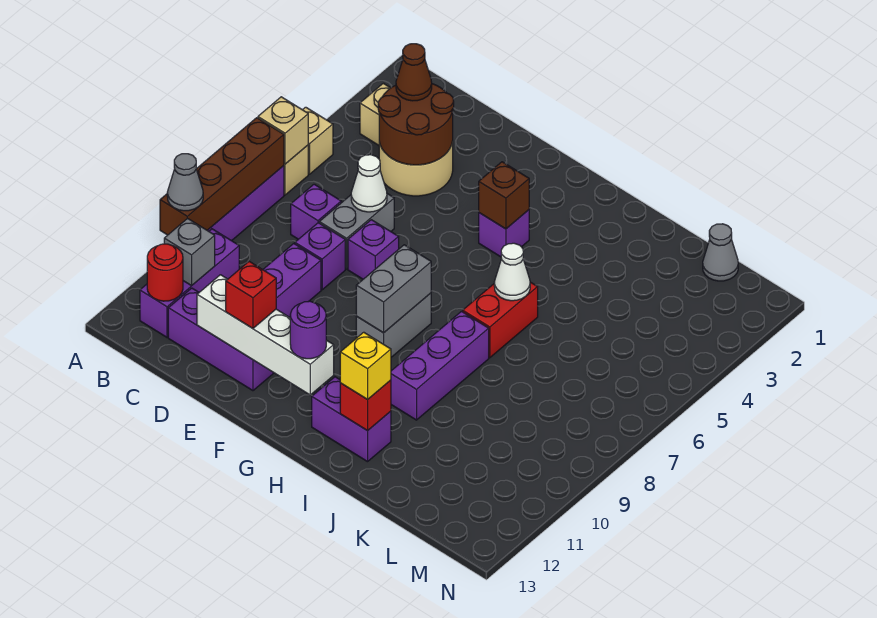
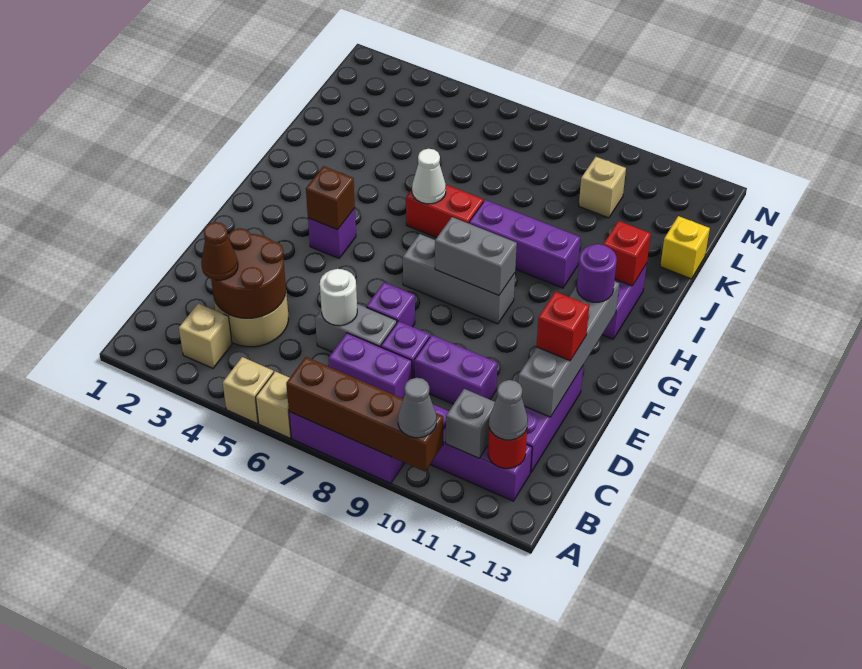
tan 1x1 brick [258,97,308,164] -> tan 1x1 brick moved to [579,157,626,218]
purple 1x1 brick [291,184,341,239] -> purple 1x2 brick [329,333,412,399]
white 1x1 cone [351,155,387,212] -> white 1x1 round brick [320,269,357,326]
white 1x4 brick [197,275,334,395] -> grey 1x4 brick [518,281,619,417]
grey 1x2 brick [356,293,431,357] -> grey 1x3 brick [403,234,515,324]
yellow 1x1 brick [340,332,391,400] -> yellow 1x1 brick moved to [660,216,710,279]
grey 1x1 cone [703,224,738,281] -> grey 1x1 cone moved to [489,380,528,440]

